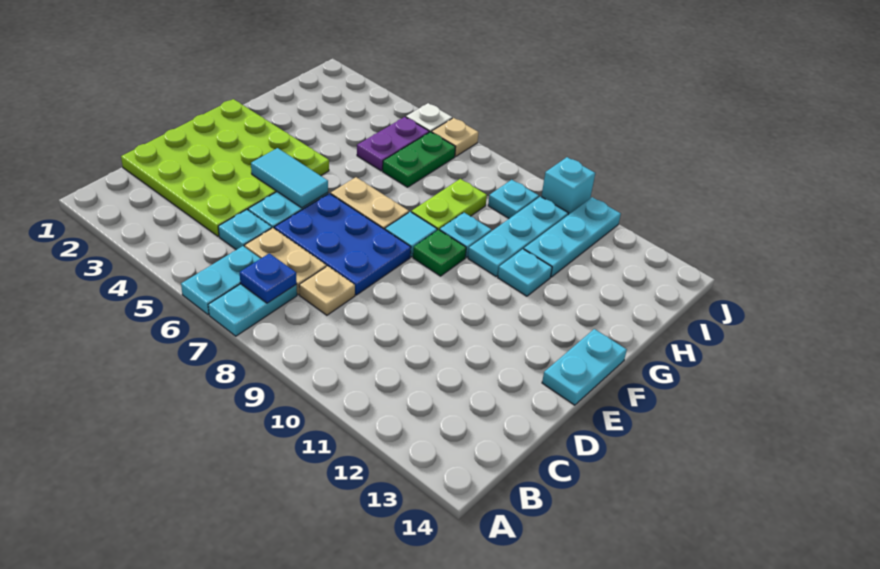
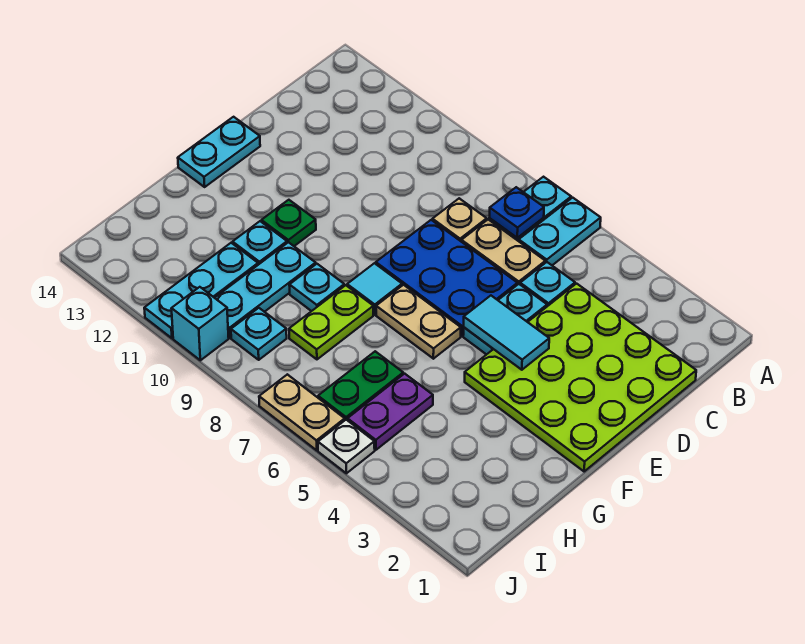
green 1x1 plate [413,230,466,276] -> green 1x1 plate moved to [261,200,316,246]
tan 1x1 plate [432,118,479,156] -> tan 1x2 plate [259,374,345,450]

